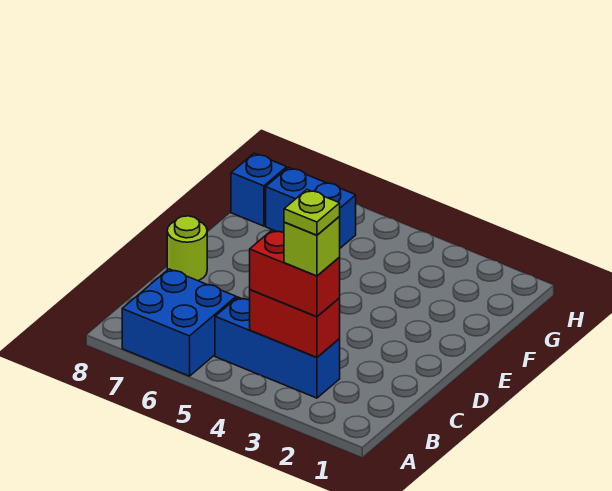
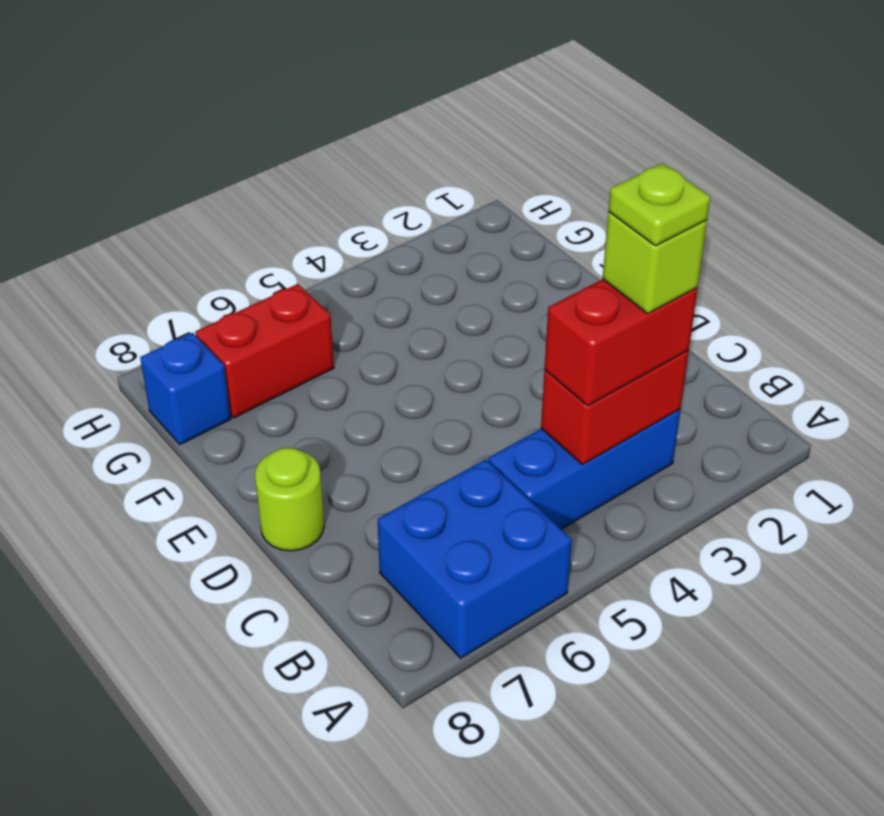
blue 1x2 brick [266,167,356,248] -> red 1x2 brick [195,284,334,418]

